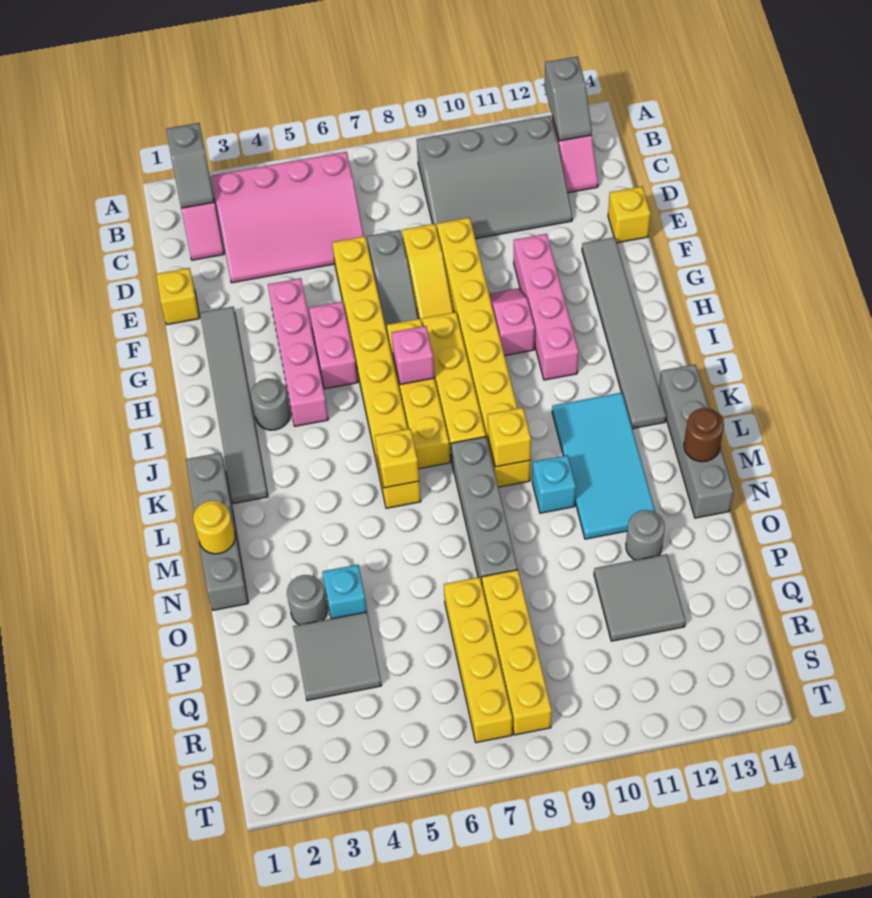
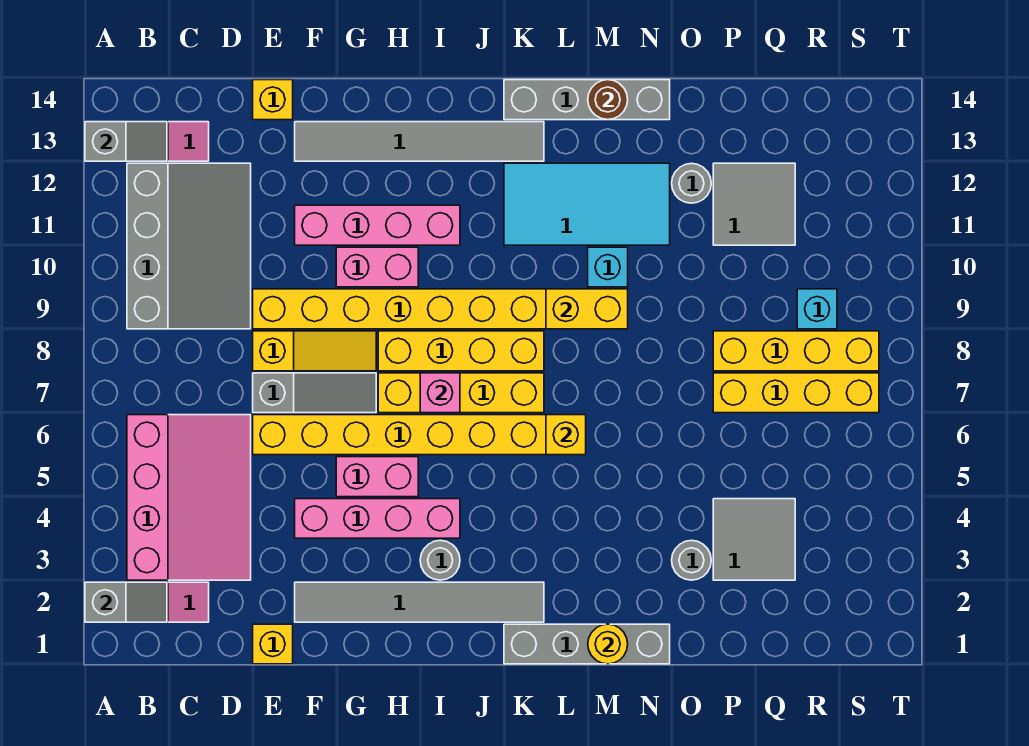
pink 1x2 slope [489,288,535,356] -> pink 1x2 brick [336,247,418,287]
grey 1x4 brick [451,437,518,583] -> none
yellow 1x1 brick [488,408,531,467] -> yellow 1x2 brick [546,289,628,329]
cyan 1x1 brick [322,565,367,619] -> cyan 1x1 brick moved to [797,289,837,329]

